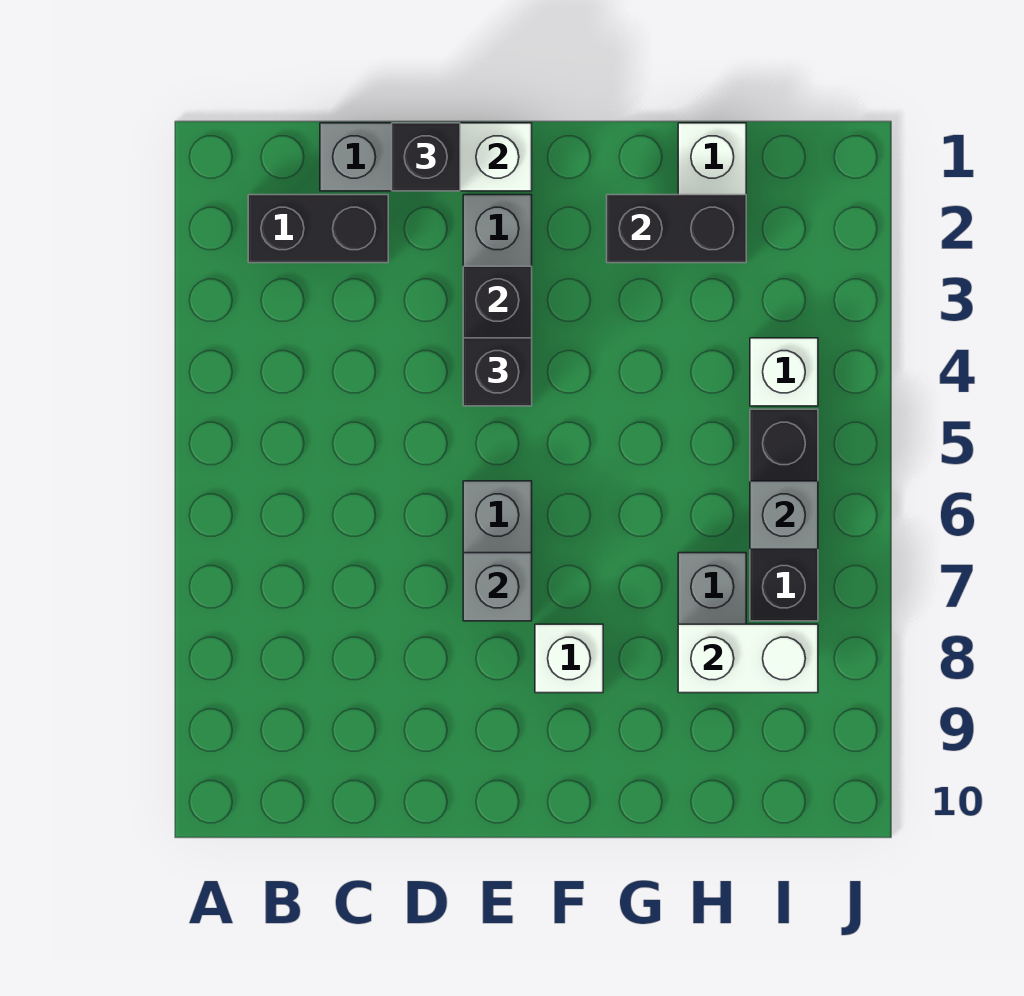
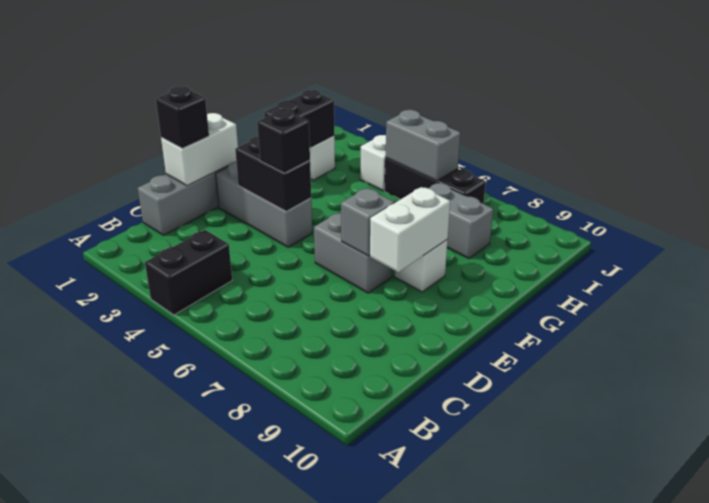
black 1x2 brick [248,195,388,263] -> black 1x2 brick moved to [145,230,232,315]
white 1x2 brick [678,624,818,693] -> white 1x2 brick moved to [370,187,450,272]
grey 1x1 brick [750,481,818,549] -> grey 1x2 brick [386,110,460,181]

